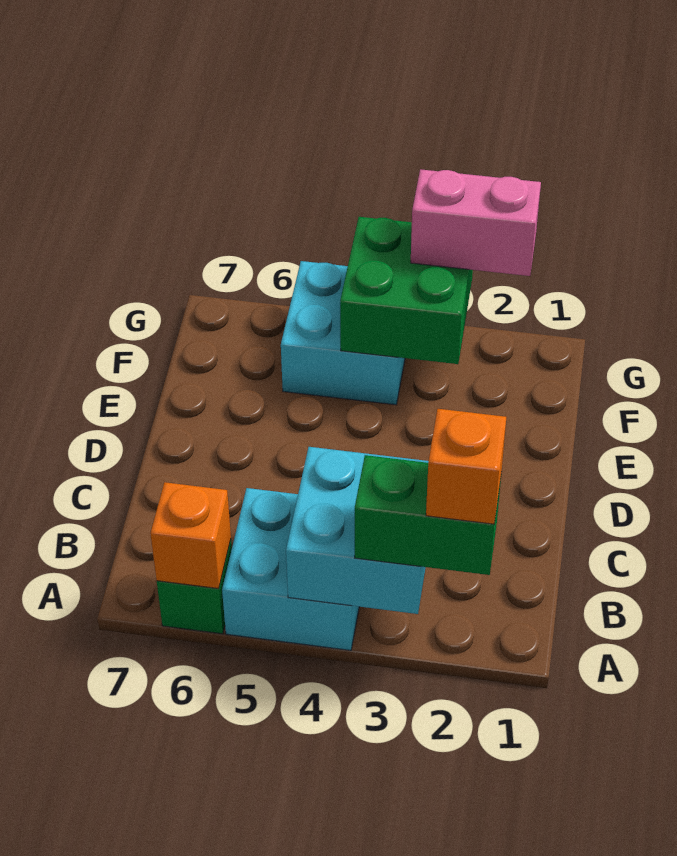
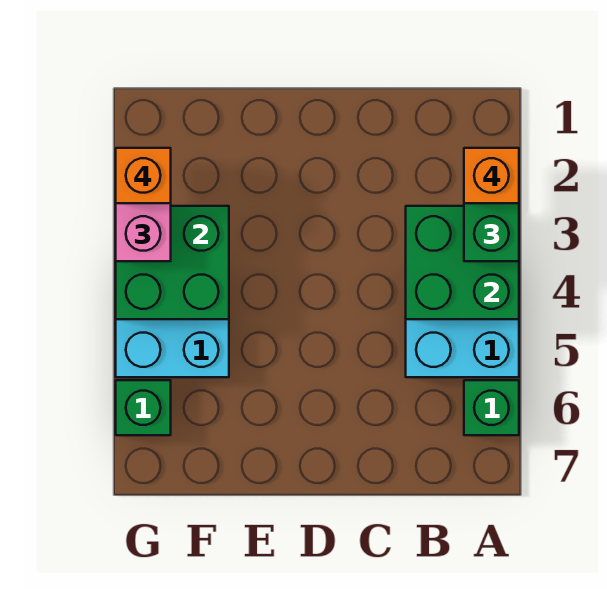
cyan 2x2 brick [286,447,428,614] -> green 2x2 brick [406,206,519,319]
orange 1x1 brick [150,482,231,589] -> orange 1x1 brick moved to [116,148,171,203]
none -> green 1x1 brick [116,380,171,435]

